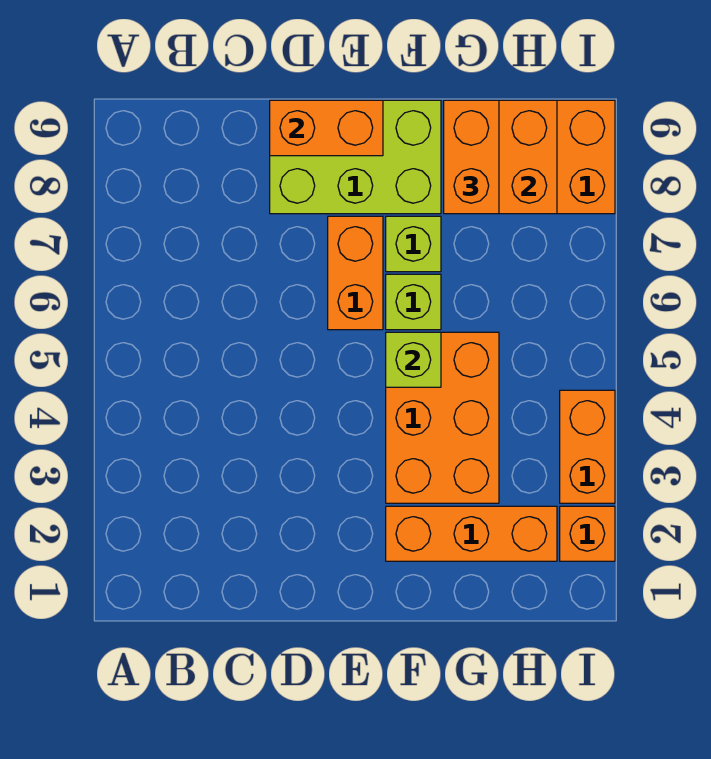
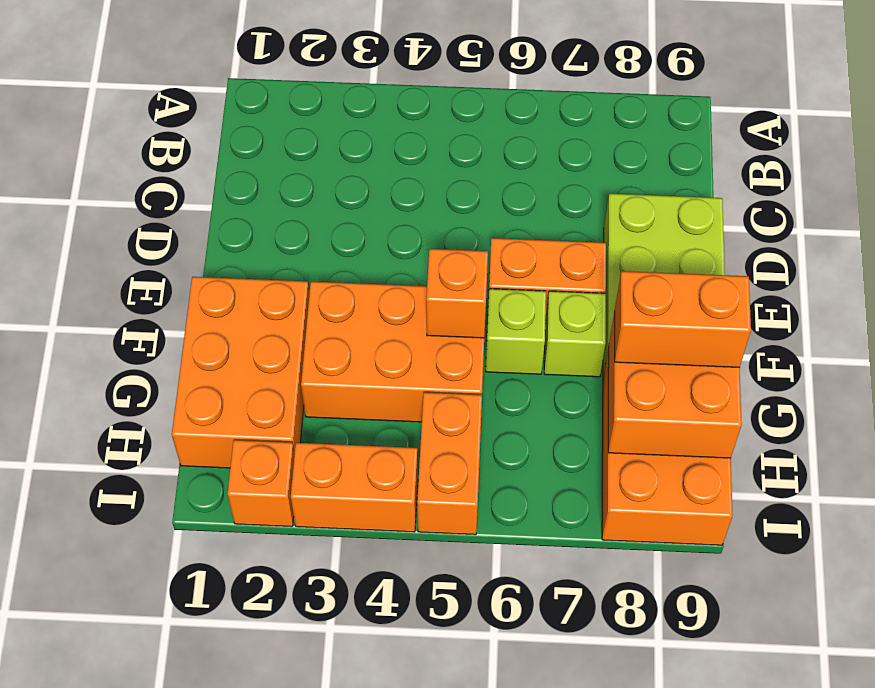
orange 1x2 brick [270,100,383,156] -> orange 1x2 brick moved to [417,392,482,535]
orange 1x3 brick [386,506,557,561] -> orange 2x3 brick [172,277,309,468]
lime 1x1 brick [386,332,441,387] -> orange 1x1 brick [426,249,488,338]

